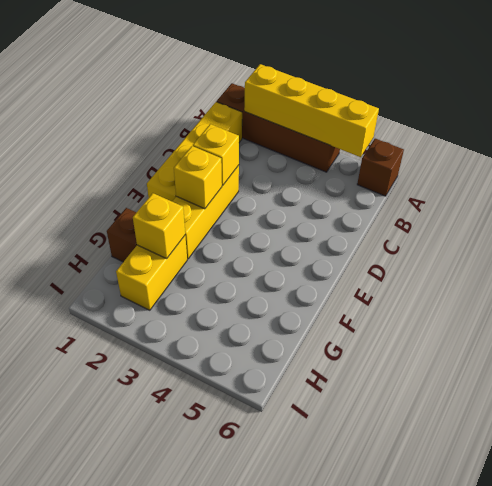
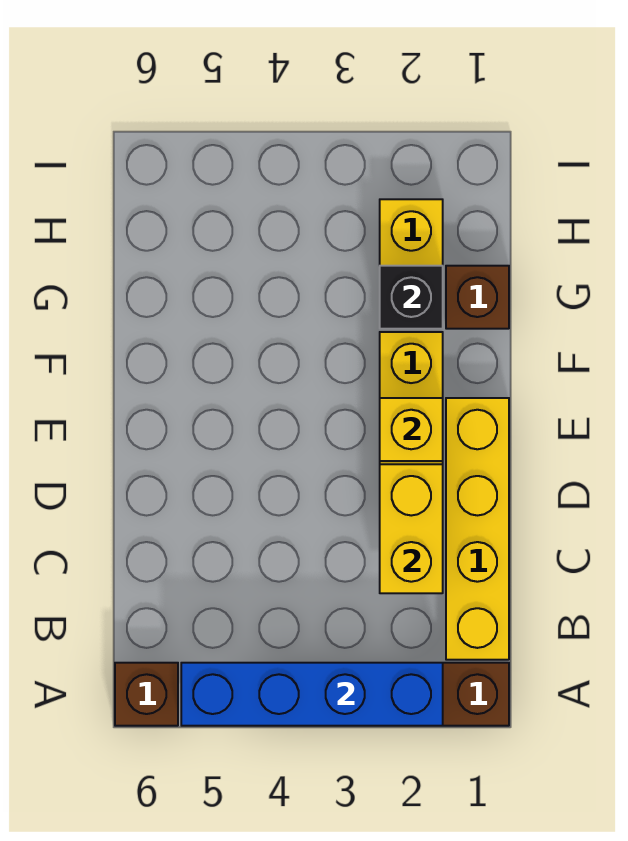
yellow 1x4 brick [244,64,379,157] -> blue 1x4 brick [181,663,443,726]
yellow 1x1 brick [193,124,239,185] -> yellow 1x2 brick [380,464,443,593]
yellow 1x1 brick [133,193,185,259] -> black 1x1 brick [380,266,443,329]

